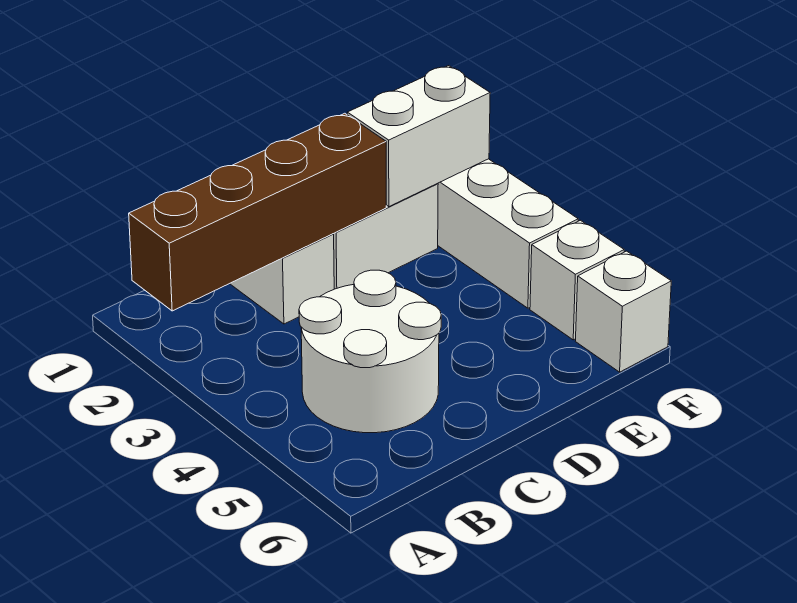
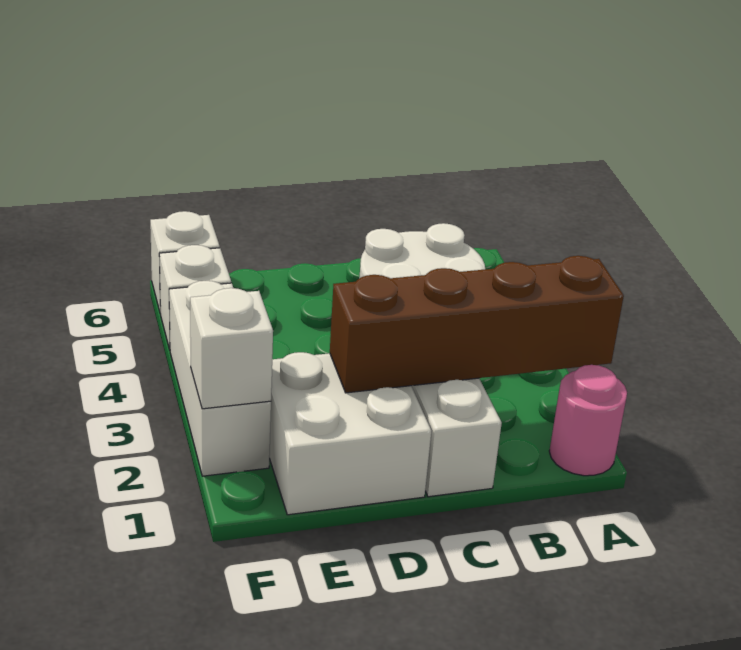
none -> pink 1x1 round brick [549,365,627,476]
white 1x2 brick [347,66,490,207] -> white 1x1 brick [190,288,273,409]

